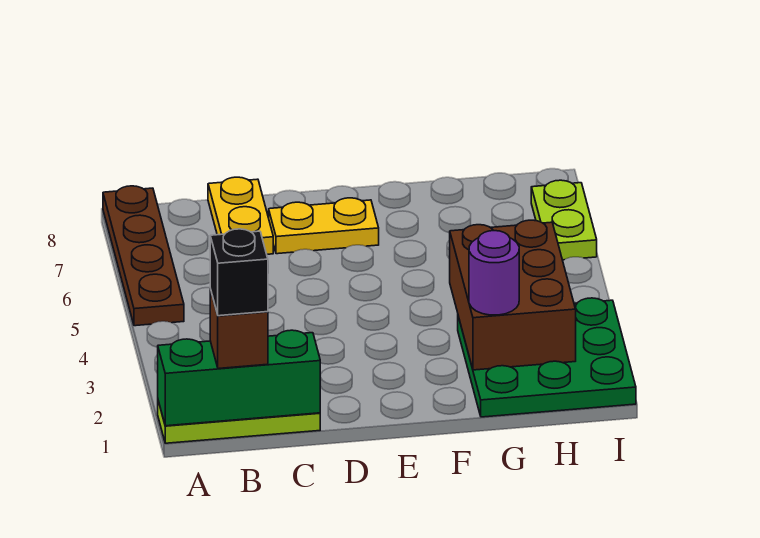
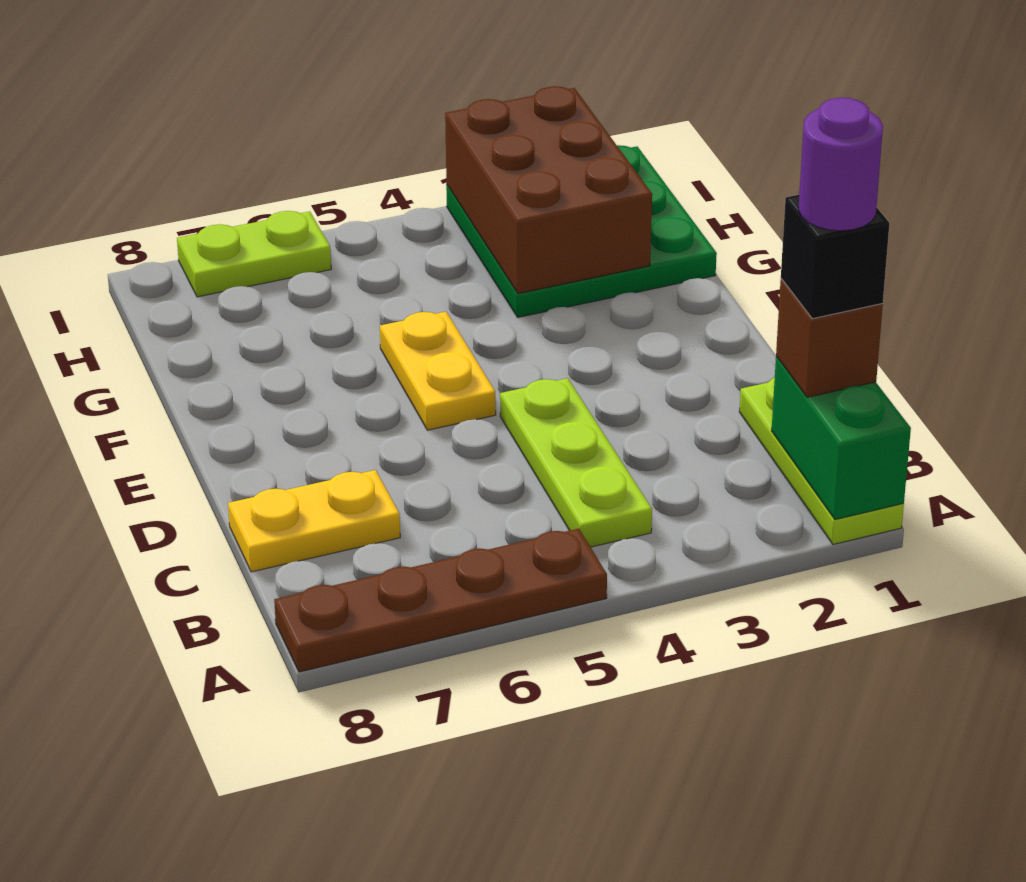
green 1x3 brick [158,330,320,426] -> green 1x2 brick [771,356,911,520]
none -> lime 1x3 plate [500,378,652,547]
yellow 1x2 plate [269,198,379,254] -> yellow 1x2 plate moved to [380,312,496,430]
brown 2x3 brick [450,220,576,370] -> brown 2x3 brick turned to [445,86,652,294]
purple 1x1 round brick [469,231,519,315] -> purple 1x1 round brick moved to [798,98,883,231]

